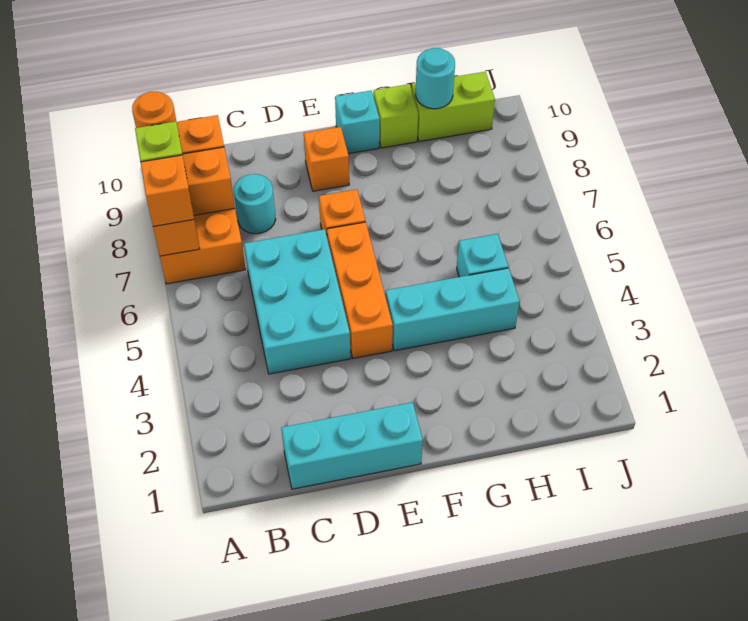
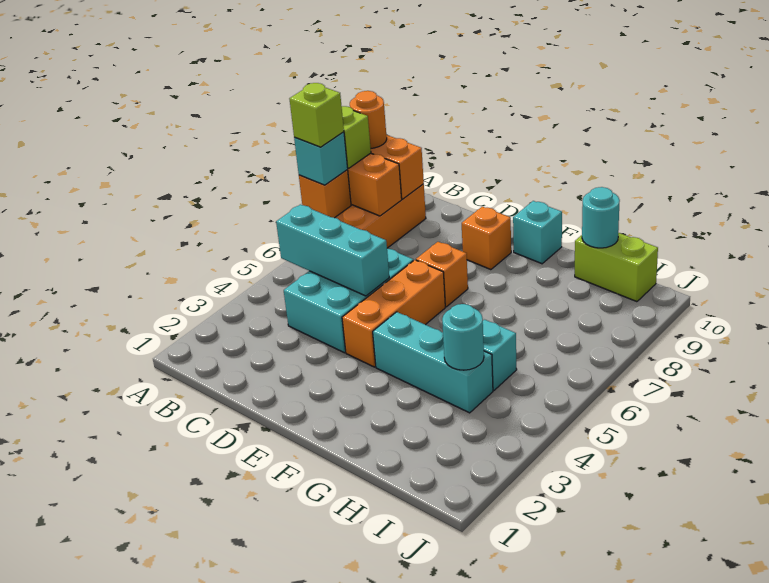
orange 1x1 brick [140,155,194,227] -> cyan 1x1 brick [294,132,348,185]
cyan 1x3 brick [281,402,423,489] -> cyan 1x3 brick moved to [276,204,389,296]
cyan 1x1 round brick [234,174,276,234] -> cyan 1x1 round brick moved to [442,304,484,370]
lime 1x1 brick [374,84,418,148] -> lime 1x1 brick moved to [289,83,344,147]

